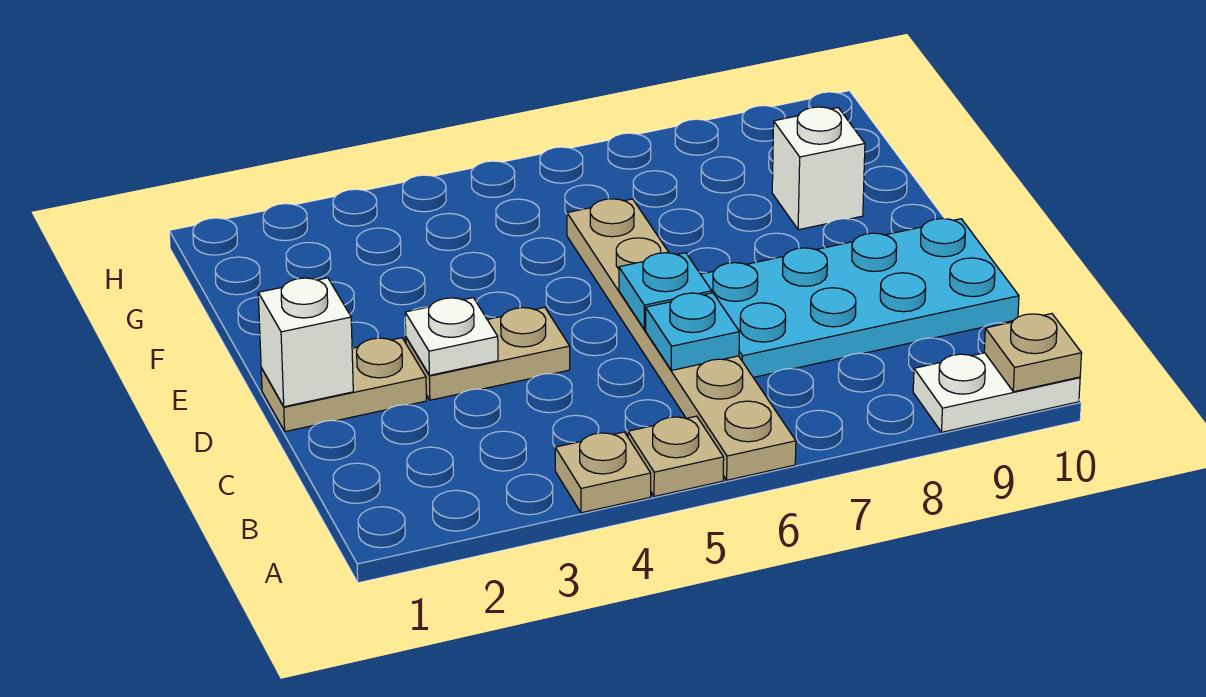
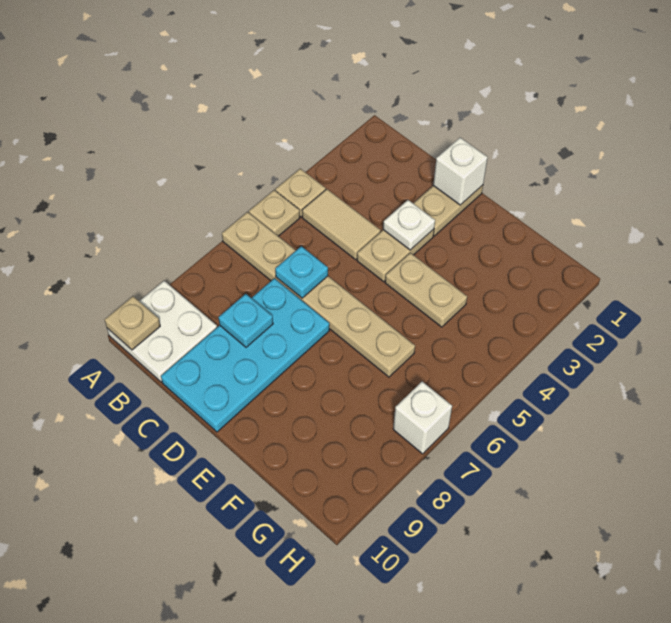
white 1x2 plate [913,353,1080,432] -> white 2x2 plate [107,281,217,382]
none -> tan 1x2 tile [302,189,381,260]
cyan 1x1 plate [619,253,712,329] -> cyan 1x1 plate moved to [218,294,273,347]
none -> tan 1x2 plate [385,253,467,327]
white 1x1 brick [772,107,865,230] -> white 1x1 brick moved to [393,382,452,454]

